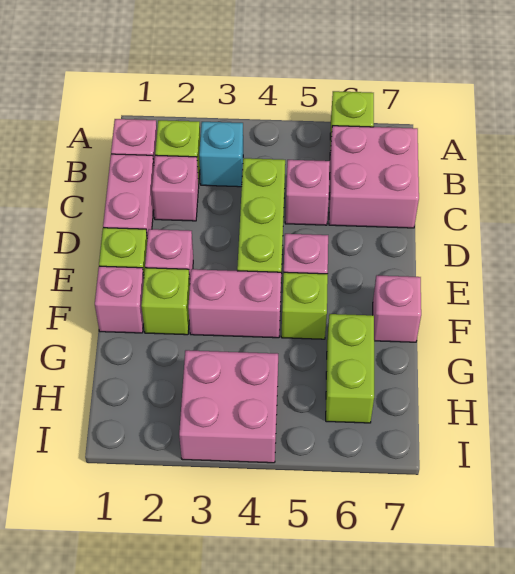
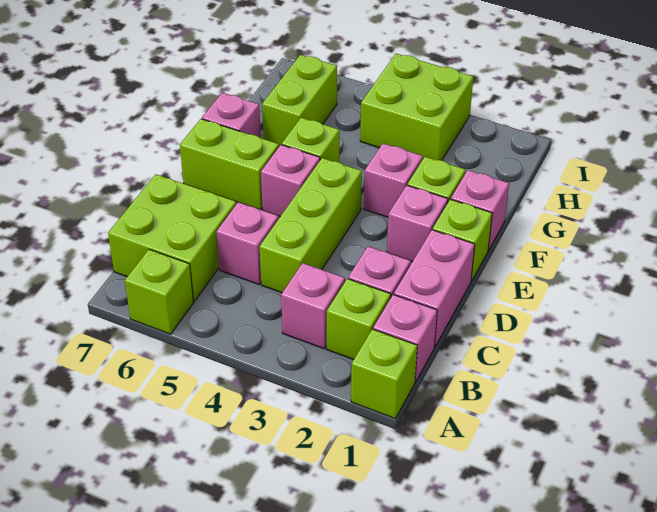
none -> lime 1x1 brick [351,329,417,418]
cyan 1x1 brick [199,122,243,187] -> pink 1x1 brick [281,263,345,349]
pink 2x2 brick [329,126,419,228] -> lime 2x2 brick [108,174,236,301]
none -> lime 1x2 brick [180,119,279,210]
pink 1x2 brick [188,269,281,338] -> pink 1x1 brick [364,143,423,217]
pink 2x2 brick [179,350,278,463] -> lime 2x2 brick [360,54,473,160]

